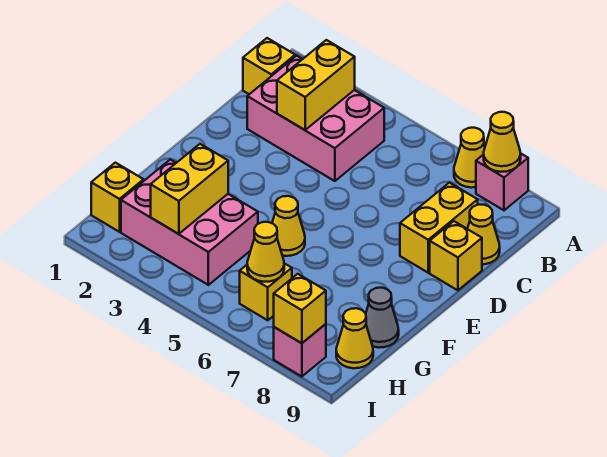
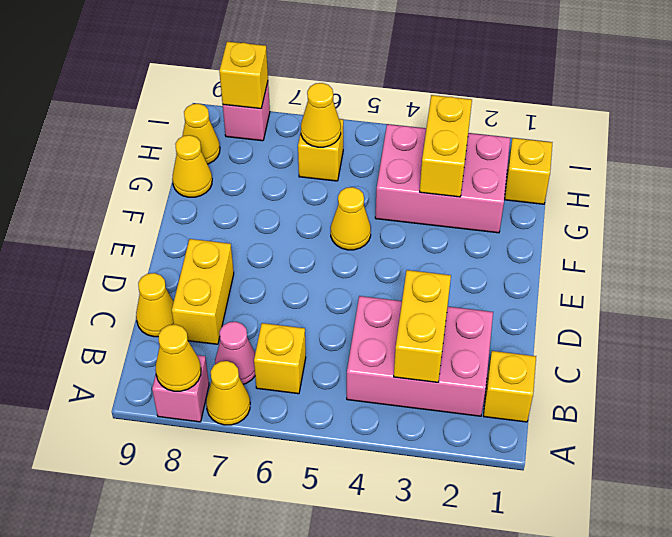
none -> pink 1x1 cone [215,322,255,384]
yellow 1x1 brick [430,221,482,290] -> yellow 1x1 brick moved to [254,323,306,394]
grey 1x1 cone [366,288,399,348] -> yellow 1x1 cone [172,135,212,197]

